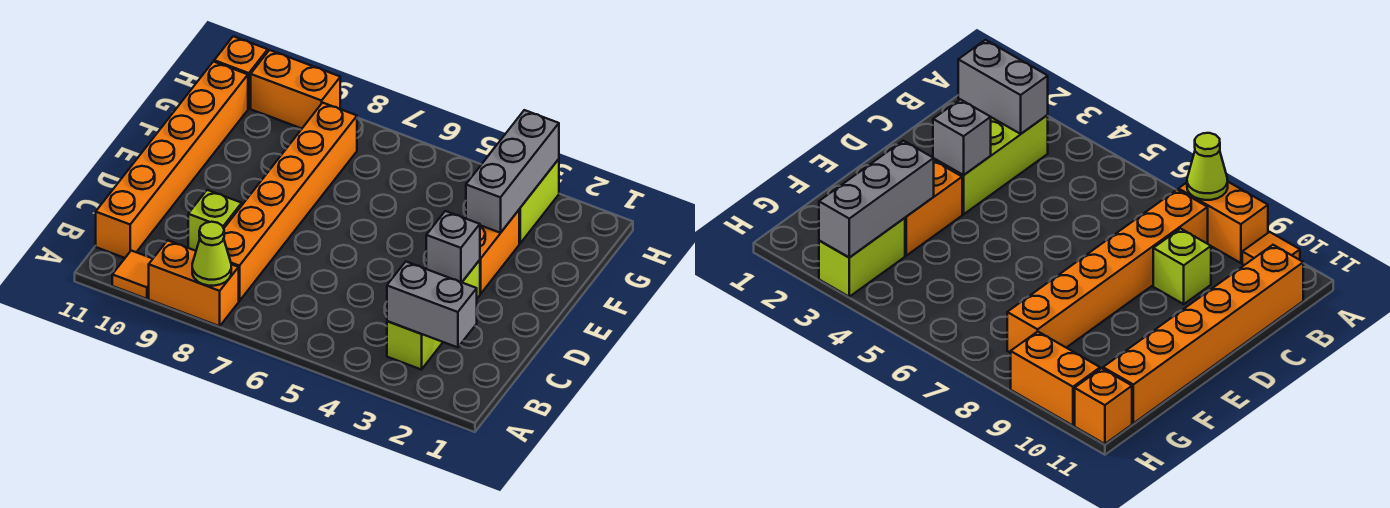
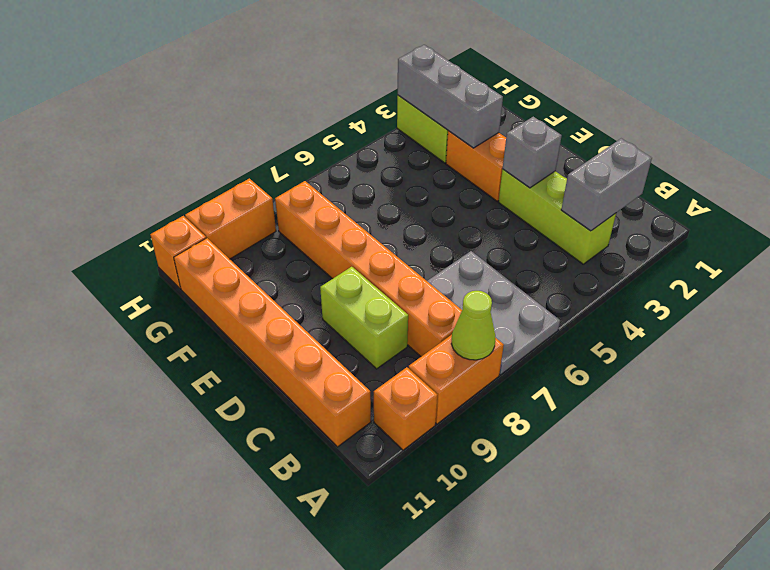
none -> grey 2x3 plate [427,251,560,375]
orange 1x1 tile [112,251,153,299] -> orange 1x1 brick [374,367,437,450]
lime 1x1 brick [188,190,242,251] -> lime 1x2 brick [320,267,408,369]

